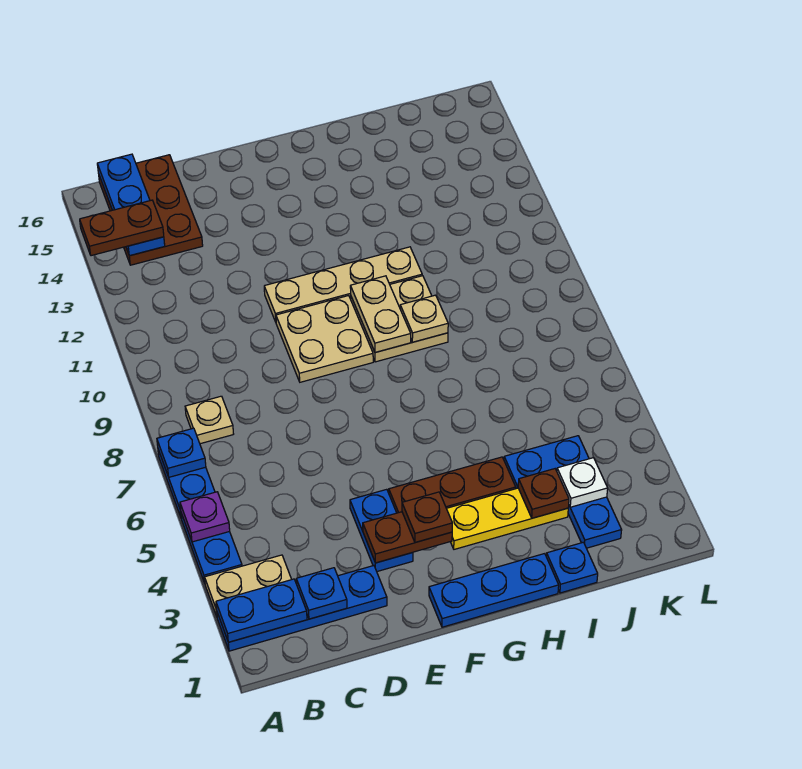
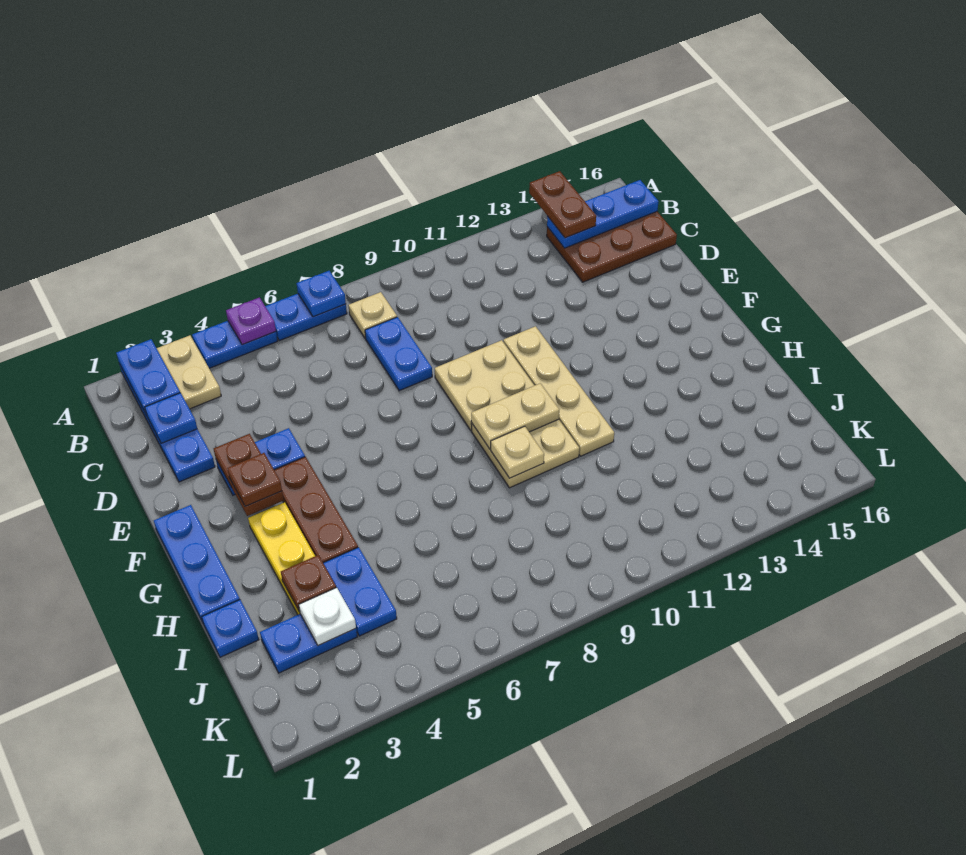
none -> blue 1x2 plate [365,317,432,391]

